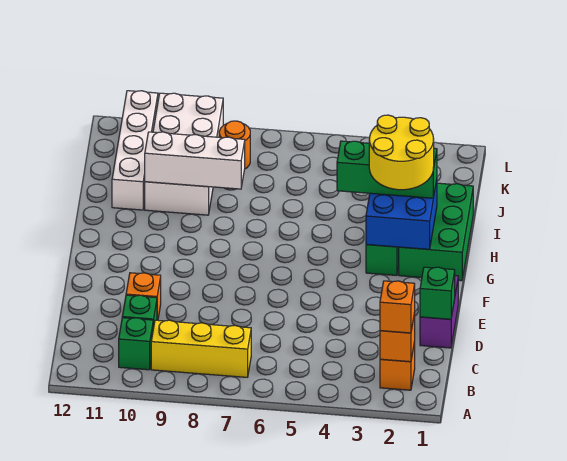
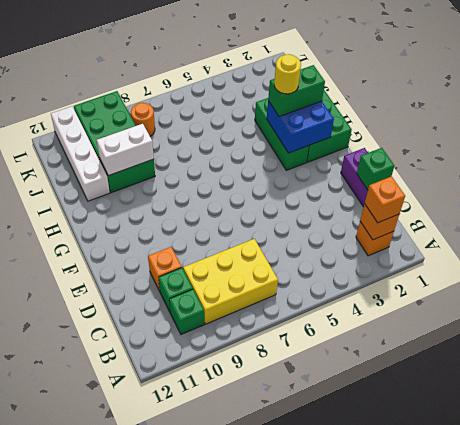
yellow 1x3 brick [151,320,251,377] -> yellow 2x3 brick [183,239,278,324]
yellow 2x2 round brick [369,115,434,190] -> yellow 1x1 round brick [274,54,301,94]
green 1x3 brick [337,141,437,198] -> green 1x2 brick [268,65,325,117]
white 1x3 brick [145,132,245,189] -> white 1x2 brick [97,124,154,176]
white 2x4 brick [145,93,223,215] -> green 2x4 brick [74,91,155,193]

